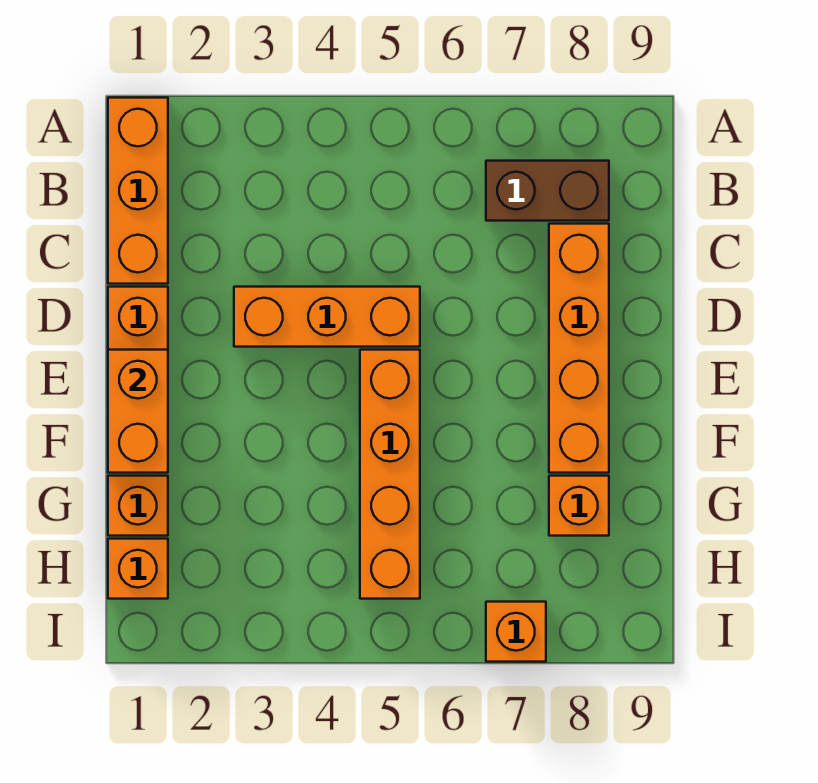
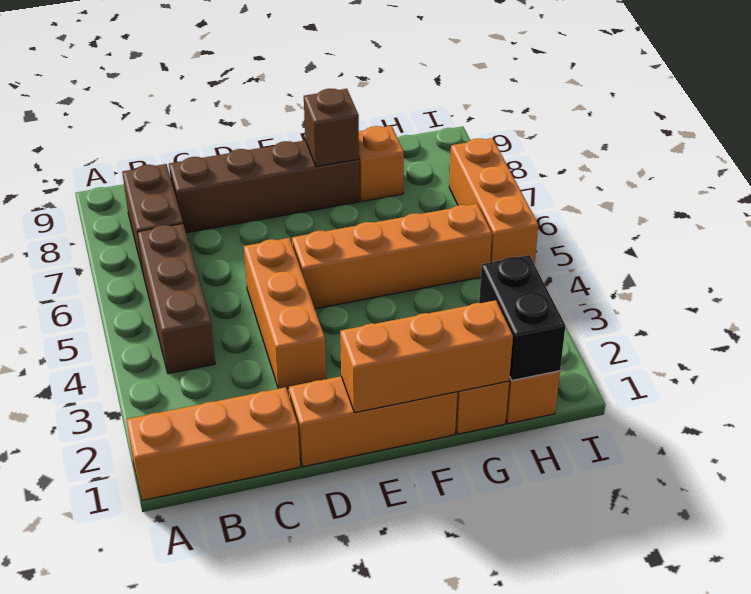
none -> brown 1x3 brick [137,224,215,374]
orange 1x4 brick [549,224,609,473] -> brown 1x4 brick [169,140,359,233]
orange 1x2 brick [108,350,168,473] -> orange 1x3 brick [340,300,513,413]
none -> brown 1x1 brick [304,89,359,167]
none -> black 1x2 brick [479,255,566,380]
orange 1x1 brick [486,602,546,662] -> orange 1x3 brick [449,138,538,264]

